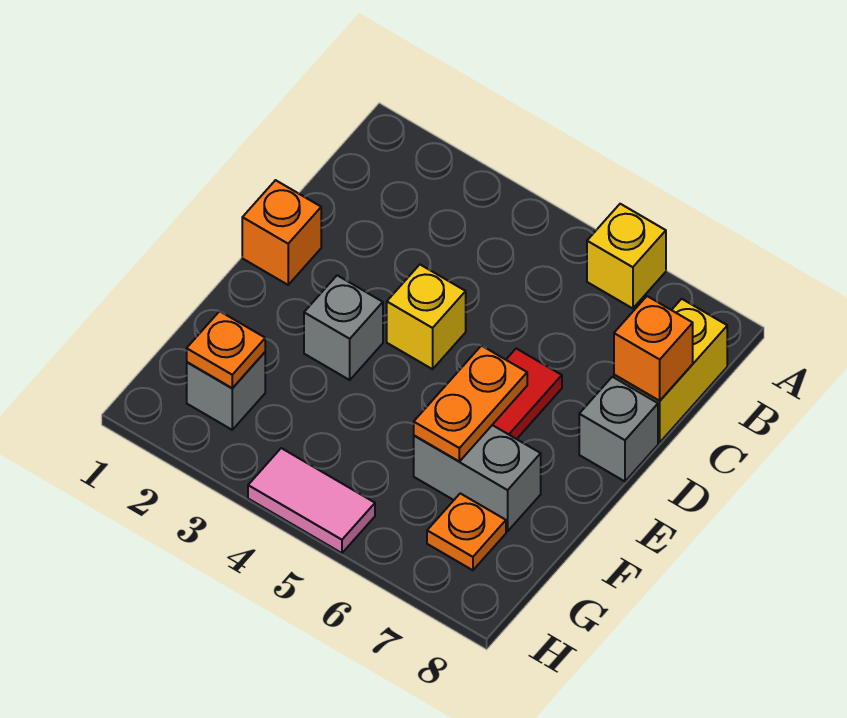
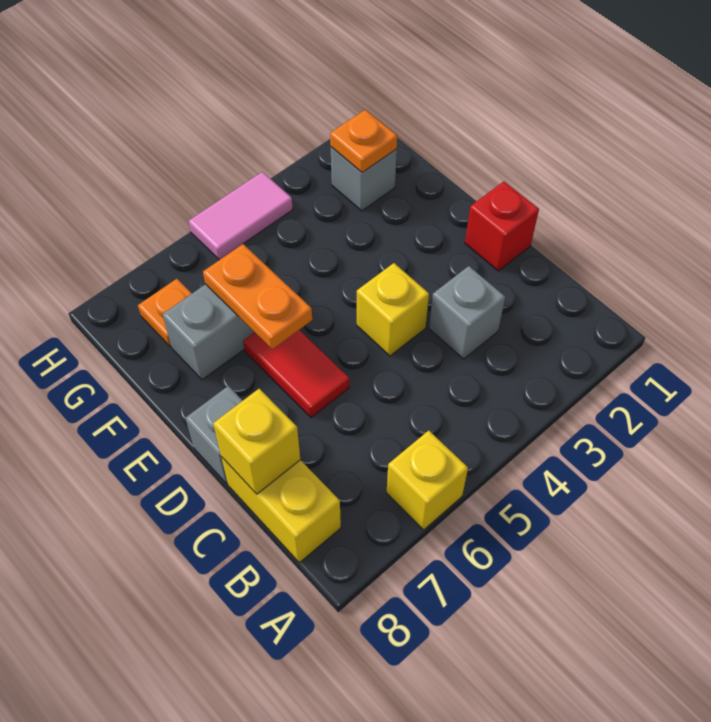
orange 1x1 brick [614,296,693,401] -> yellow 1x1 brick [213,389,300,494]
orange 1x1 brick [242,180,321,285] -> red 1x1 brick [465,182,539,271]
grey 1x1 brick [304,275,383,380] -> grey 1x1 brick moved to [429,266,505,359]

